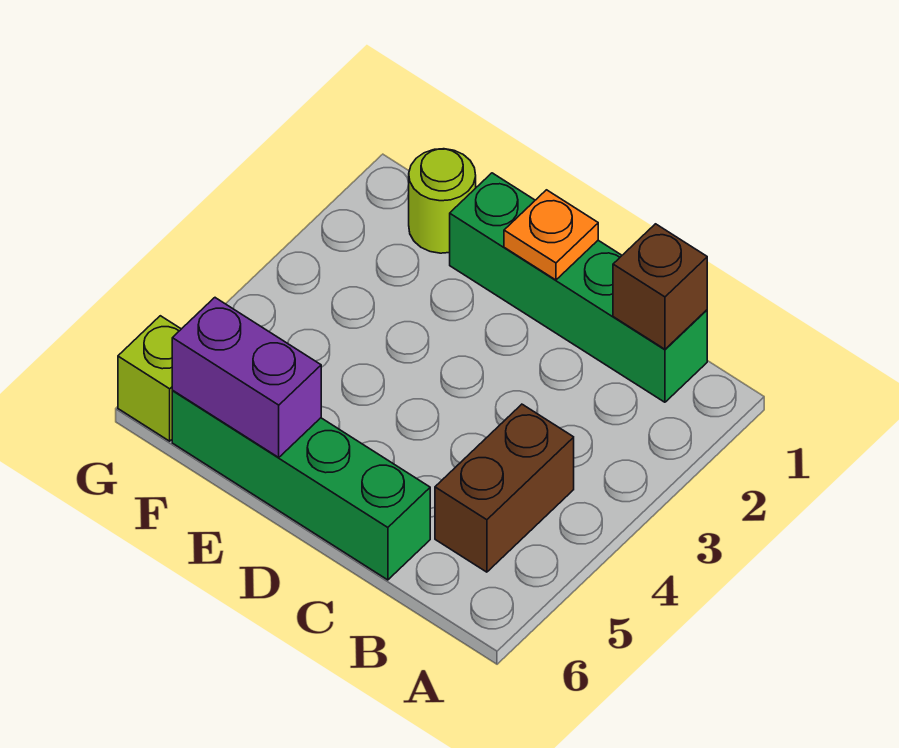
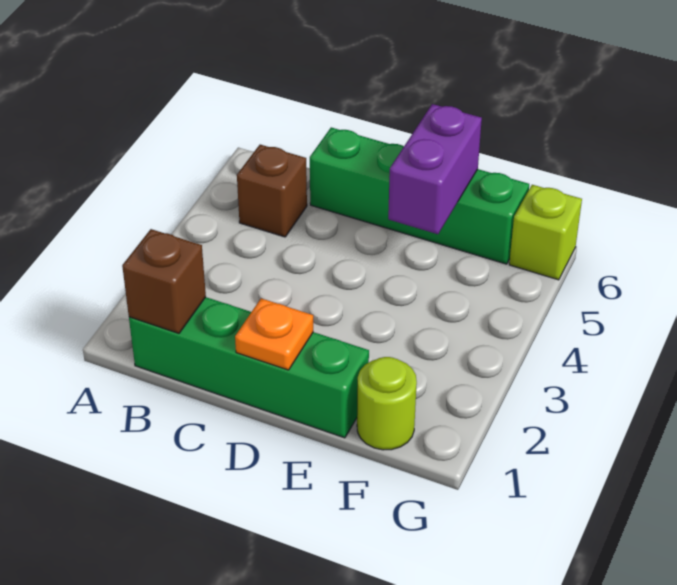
brown 1x2 brick [435,404,574,572] -> brown 1x1 brick [237,145,307,237]
purple 1x2 brick [172,298,321,457] -> purple 1x2 brick turned to [388,104,482,234]

